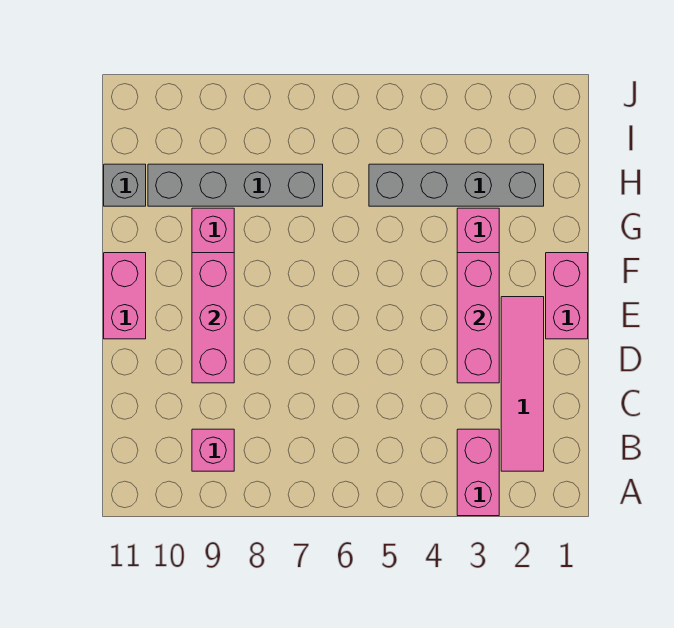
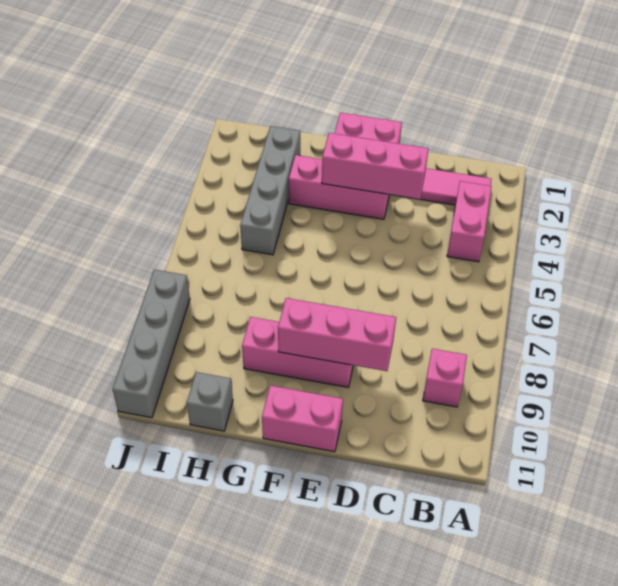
pink 1x2 brick [457,429,499,516] -> pink 1x2 brick turned to [447,181,492,262]
grey 1x4 brick [148,164,323,206] -> grey 1x4 brick moved to [113,270,190,418]

